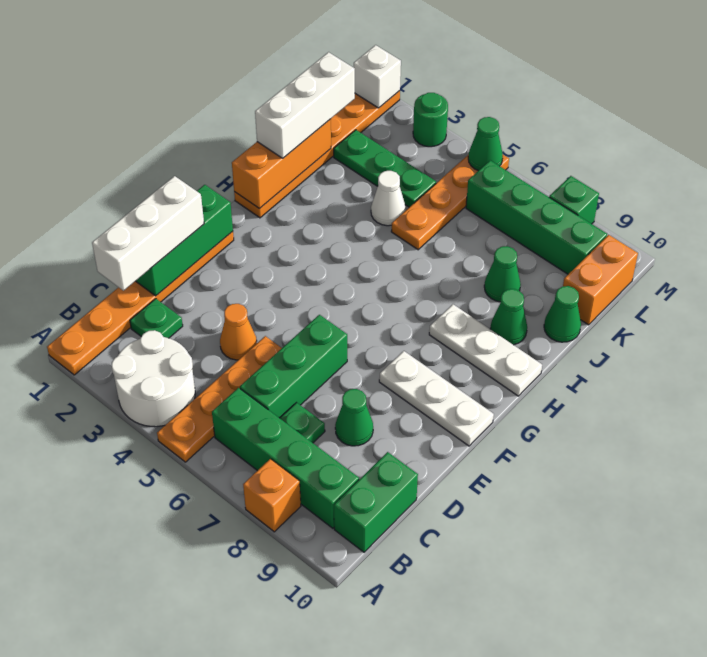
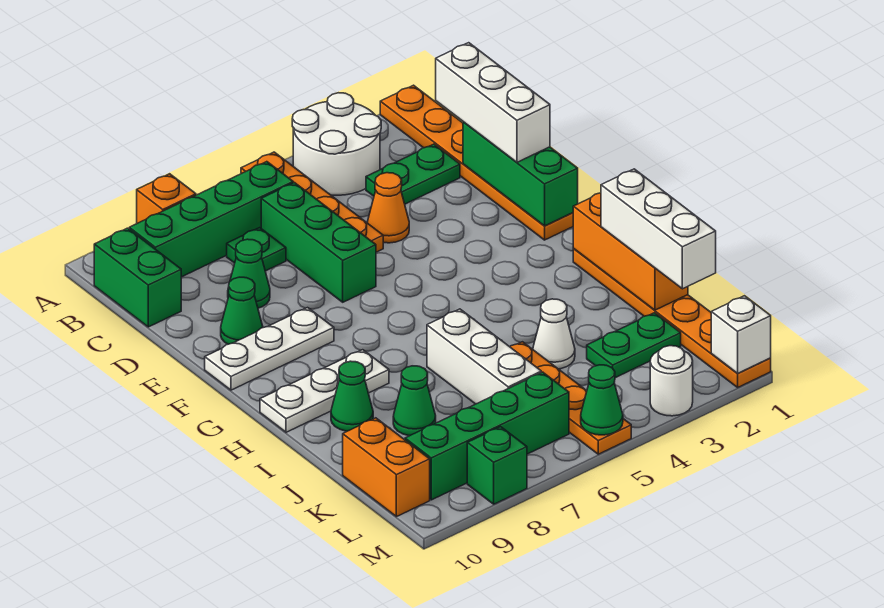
green 1x1 plate [130,299,183,338] -> green 1x2 plate [366,144,460,204]
none -> white 1x3 brick [427,309,541,404]
green 1x1 cone [544,286,581,342] -> green 1x1 cone moved to [221,277,263,344]
green 1x3 plate [334,130,436,207] -> green 1x2 plate [587,313,681,378]
green 1x1 round brick [413,93,448,147] -> white 1x1 round brick [650,346,693,416]

